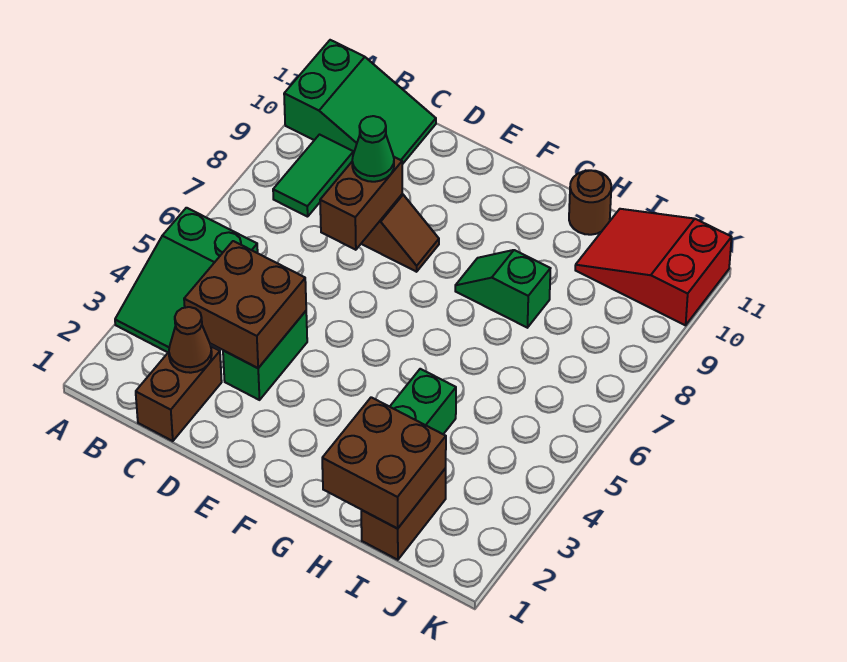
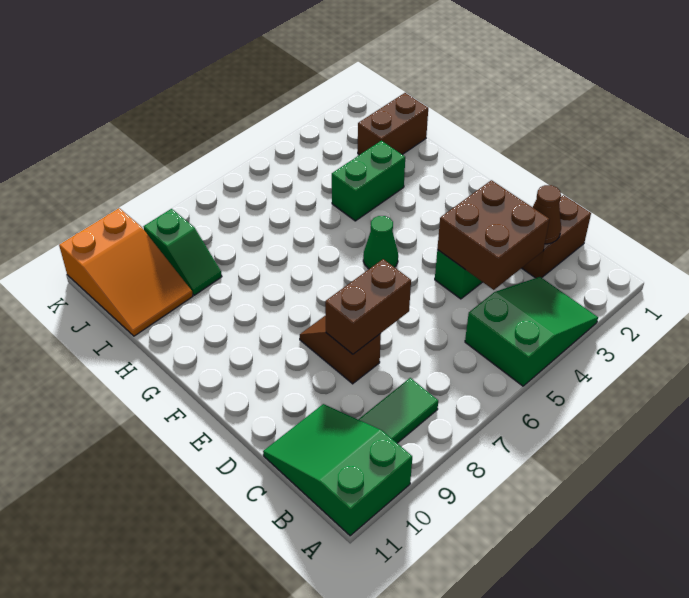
green 1x1 cone [352,116,394,182] -> green 1x1 cone moved to [363,216,398,269]
green 1x2 slope [455,250,551,328] -> green 1x2 slope moved to [143,209,222,295]
brown 2x2 brick [322,397,446,529] -> none
brown 1x1 round brick [569,170,611,235] -> none
red 2x3 slope [575,209,732,325] -> orange 2x3 slope [59,208,193,336]

